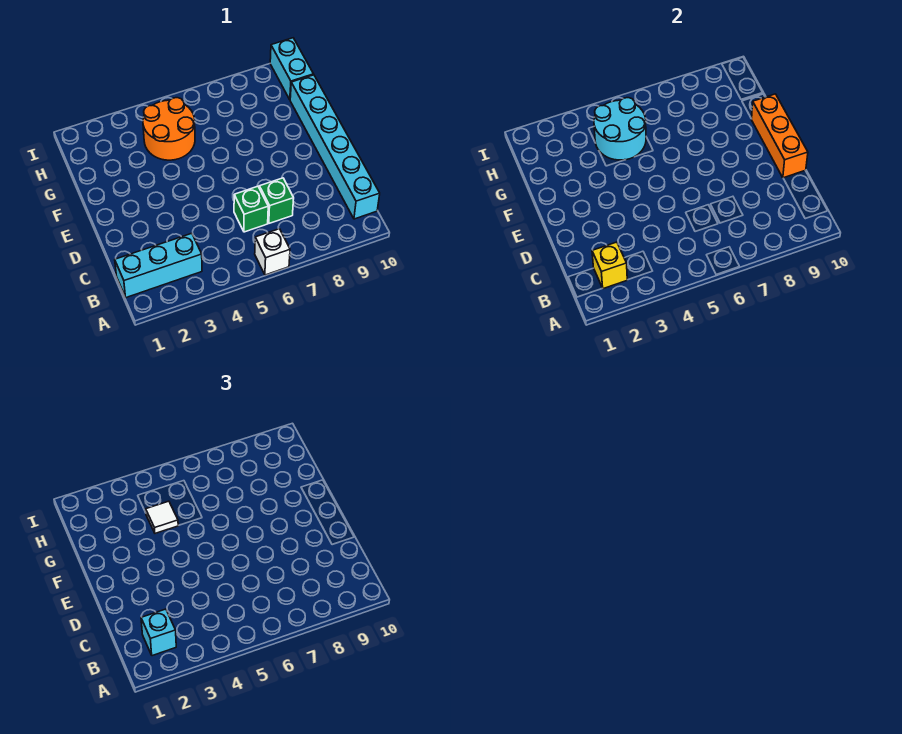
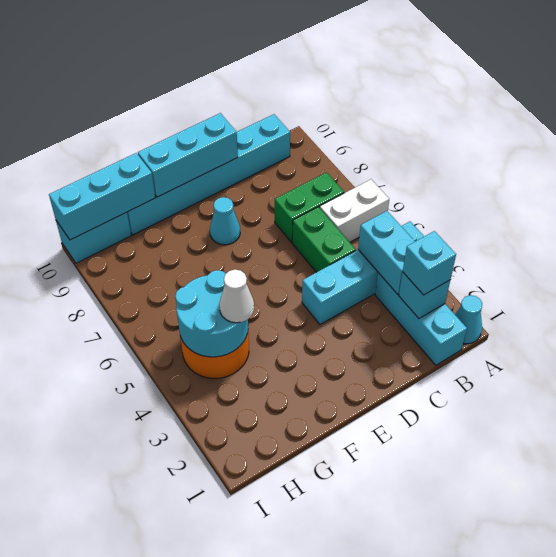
none -> cyan 1x1 cone [455,295,482,344]
none -> cyan 1x4 brick [302,222,424,324]
white 1x1 brick [255,229,290,275] -> white 1x2 brick [320,179,389,242]
yellow 1x1 brick [592,242,627,289] -> cyan 1x1 brick [399,272,450,318]
none -> cyan 1x2 brick [358,211,415,294]
green 1x1 brick [234,186,268,232] -> green 1x2 brick [292,207,356,272]
green 1x1 brick [259,178,294,223] -> green 1x2 brick [275,172,344,242]
orange 1x3 brick [752,94,808,178] -> cyan 1x3 brick [138,113,238,197]
none -> cyan 1x1 cone [210,197,240,245]
white 1x1 tile [146,501,178,533] -> white 1x1 cone [219,270,254,323]
none -> cyan 1x3 brick [49,153,156,240]

